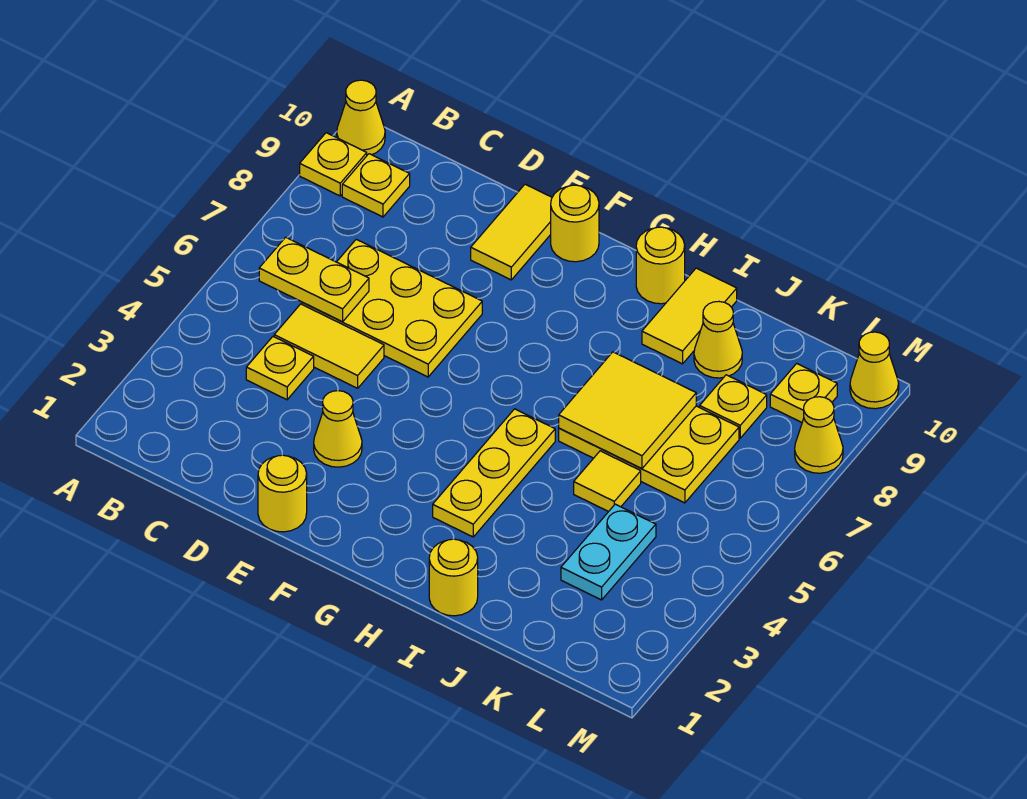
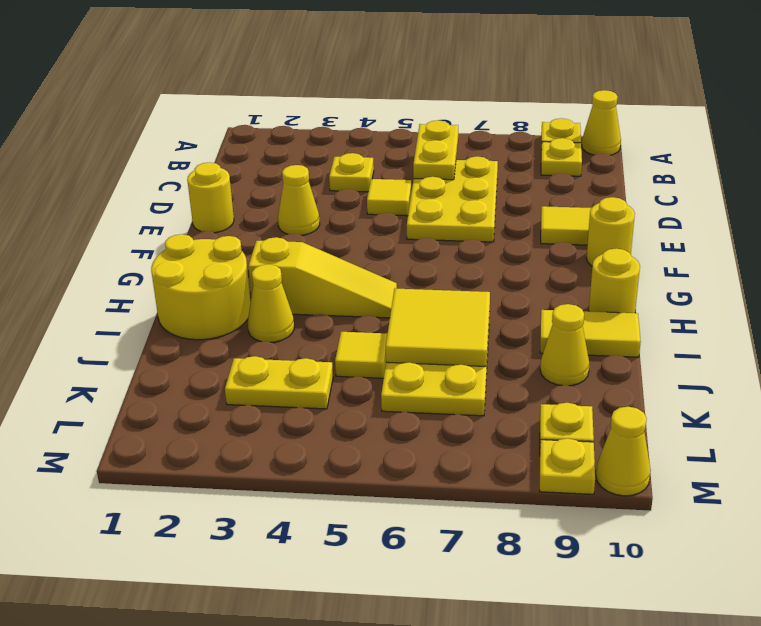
yellow 1x2 tile [274,304,384,388] -> yellow 1x1 tile [367,179,411,216]
yellow 1x3 plate [433,409,555,537] -> yellow 1x3 slope [248,237,397,318]
yellow 1x1 round brick [429,539,478,616] -> yellow 2x2 round brick [151,234,251,340]
cyan 1x2 plate [561,504,656,600] -> yellow 1x2 plate [225,356,333,409]
yellow 1x1 plate [700,375,767,438] -> yellow 1x1 plate moved to [540,438,595,494]
yellow 1x1 cone [795,397,843,473] -> yellow 1x1 cone moved to [248,264,294,342]

